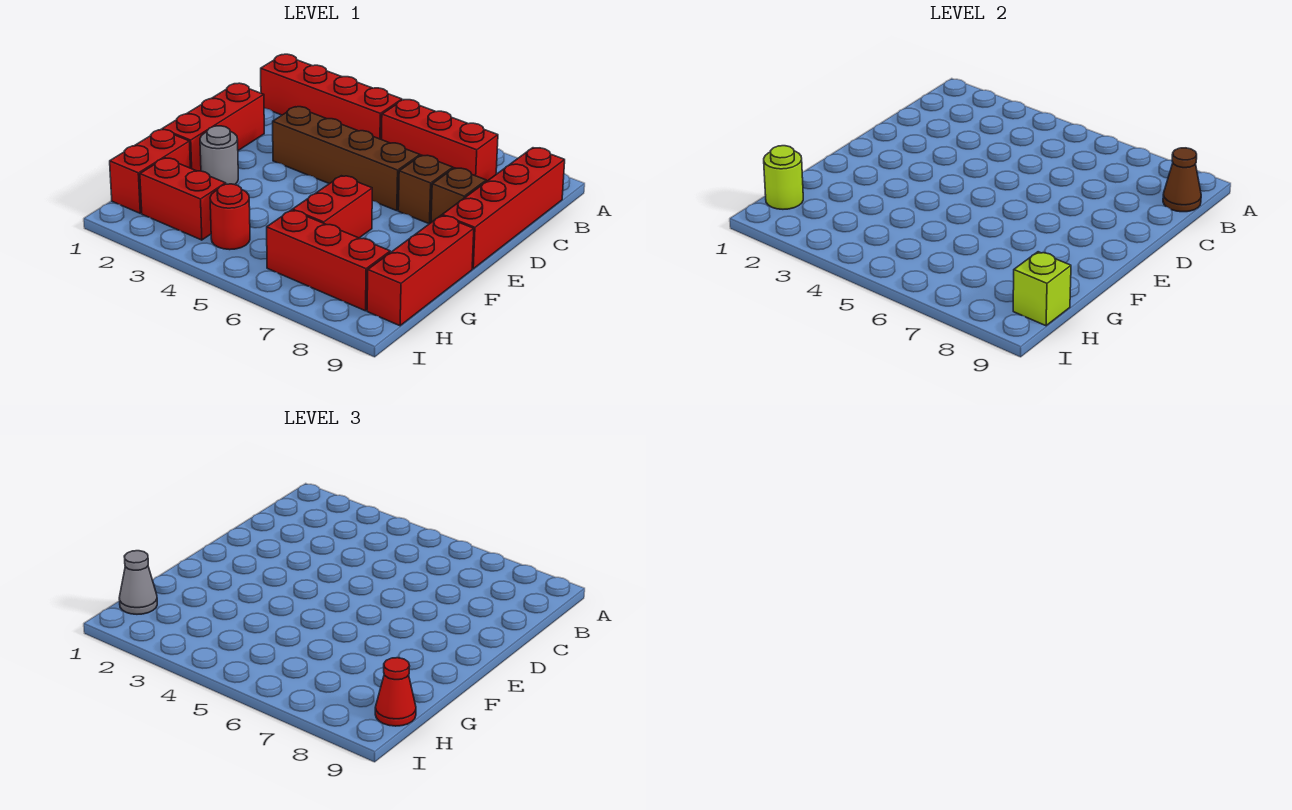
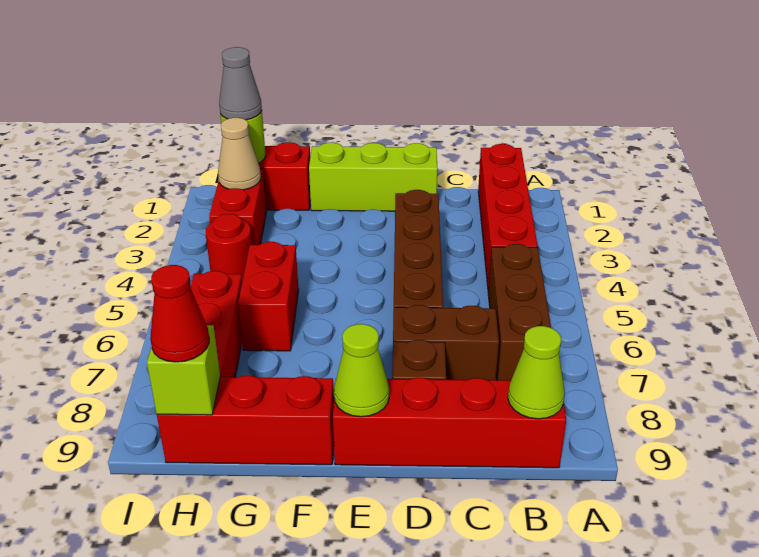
red 1x3 brick [381,100,498,182] -> brown 1x3 brick [488,244,551,380]
brown 1x1 cone [1163,148,1201,212] -> lime 1x1 cone [508,326,564,419]
red 1x3 brick [162,83,264,171] -> lime 1x3 brick [309,143,437,211]
brown 1x1 brick [398,155,453,224] -> brown 1x2 brick [393,305,499,380]
none -> lime 1x1 cone [334,324,389,417]
grey 1x1 round brick [200,126,238,185] -> none
red 1x2 brick [292,176,372,238] -> red 1x2 brick turned to [238,242,299,351]
none -> tan 1x1 cone [218,118,261,190]

